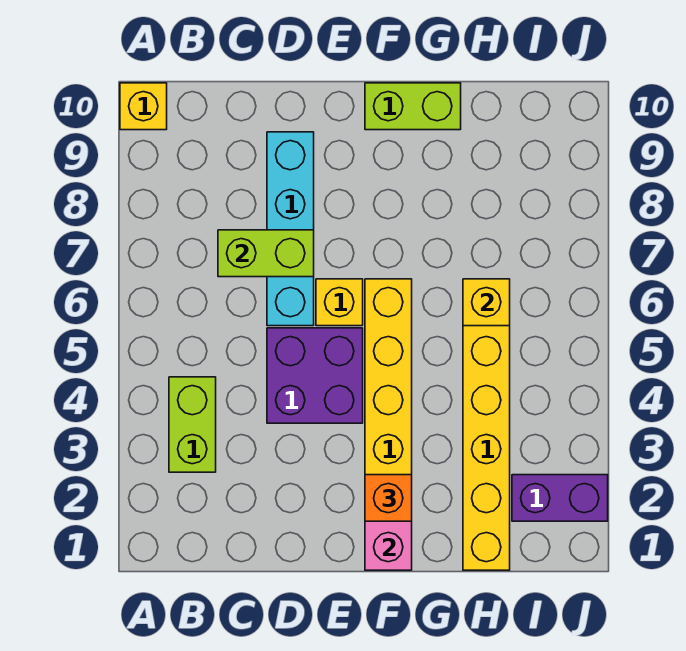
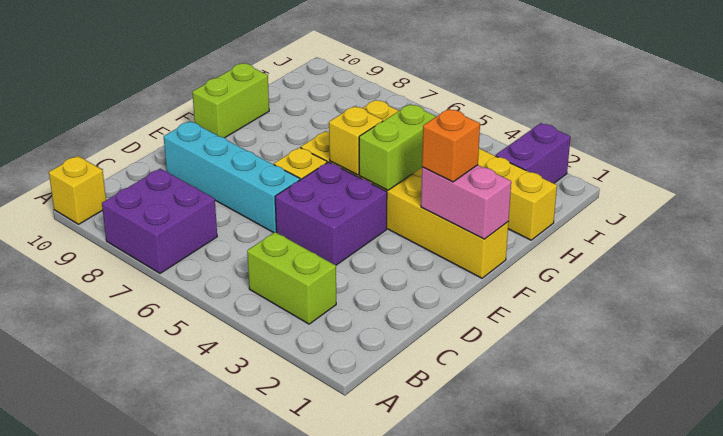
none -> purple 2x2 brick [102,168,217,273]
lime 1x2 brick [218,230,314,277] -> lime 1x2 brick moved to [359,104,437,190]
yellow 1x1 brick [463,279,510,326] -> yellow 1x1 brick moved to [329,106,383,175]

